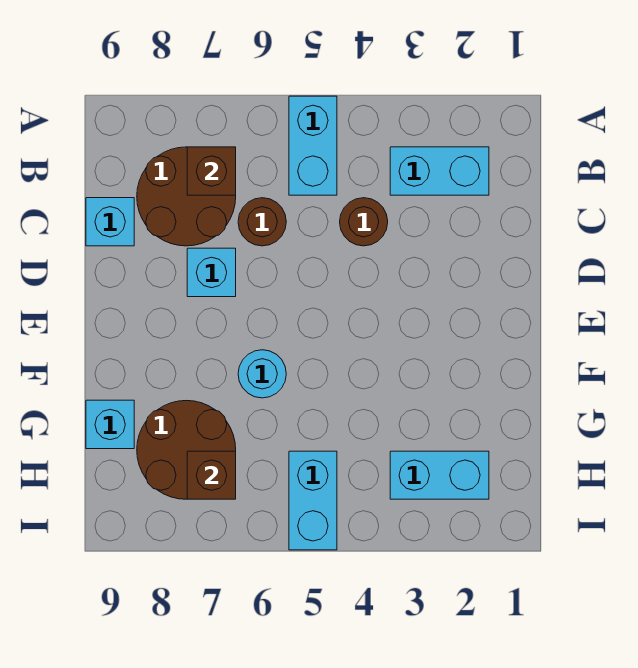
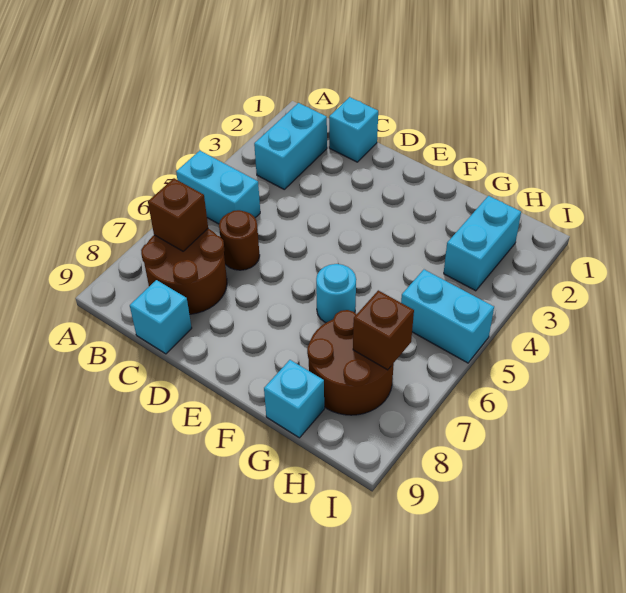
brown 1x1 round brick [340,198,388,246] -> none
cyan 1x1 brick [187,248,236,297] -> cyan 1x1 brick moved to [329,97,378,162]

